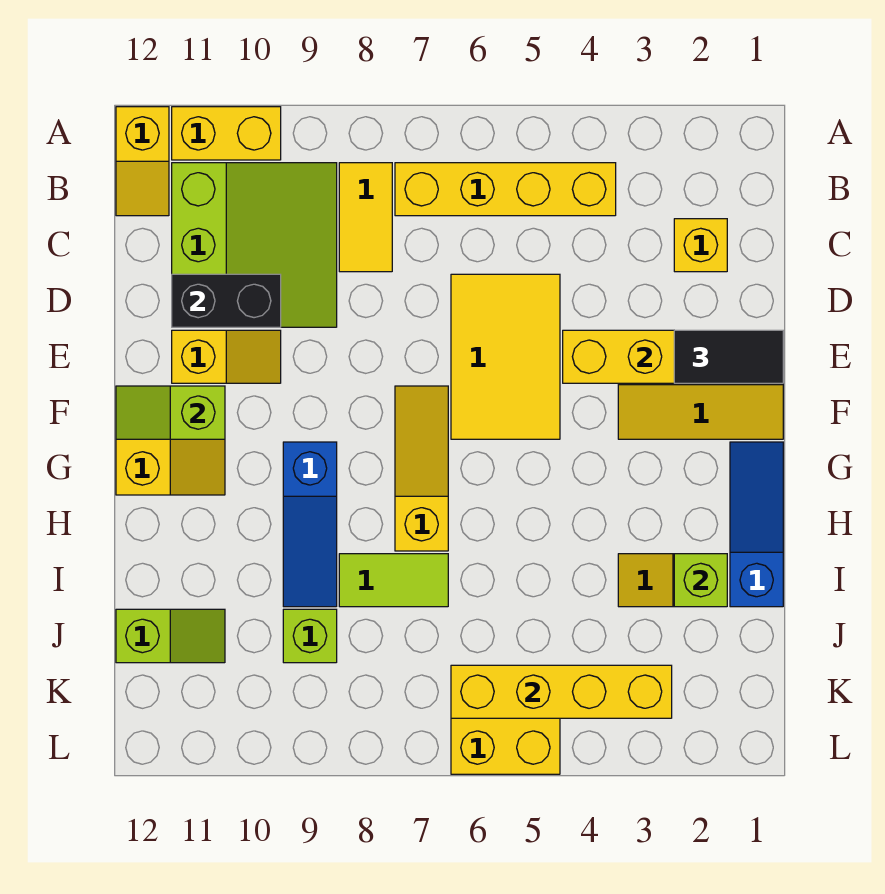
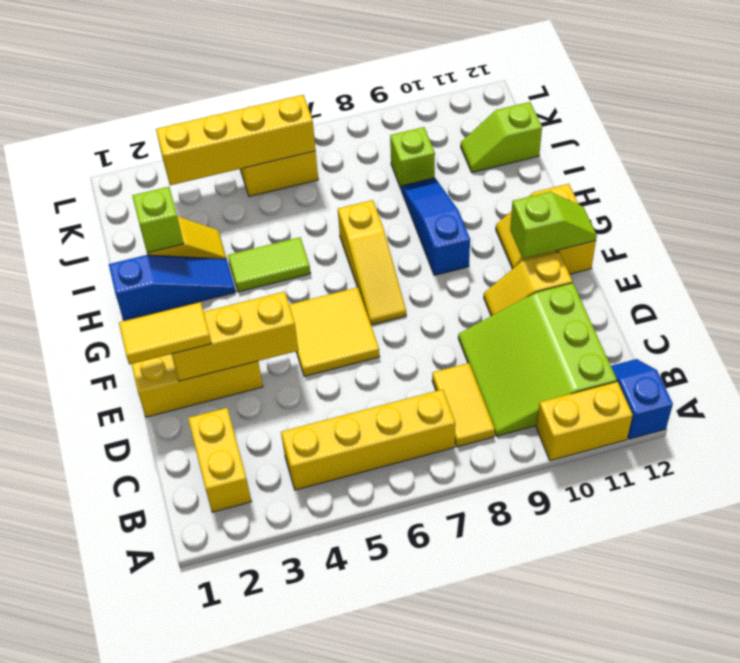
yellow 1x2 slope [116,107,169,216] -> blue 1x2 slope [611,359,673,439]
yellow 1x1 brick [674,219,727,272] -> yellow 1x2 brick [188,408,251,512]
yellow 2x3 tile [451,274,560,439] -> yellow 2x2 tile [289,287,380,376]
black 1x2 brick [172,274,281,327] -> none
black 1x2 tile [674,330,783,383] -> yellow 1x2 tile [119,302,211,365]
blue 1x3 slope [730,442,783,607] -> blue 1x3 slope turned to [109,255,236,320]
lime 1x2 tile [339,554,448,607] -> lime 1x2 tile moved to [228,237,311,292]

